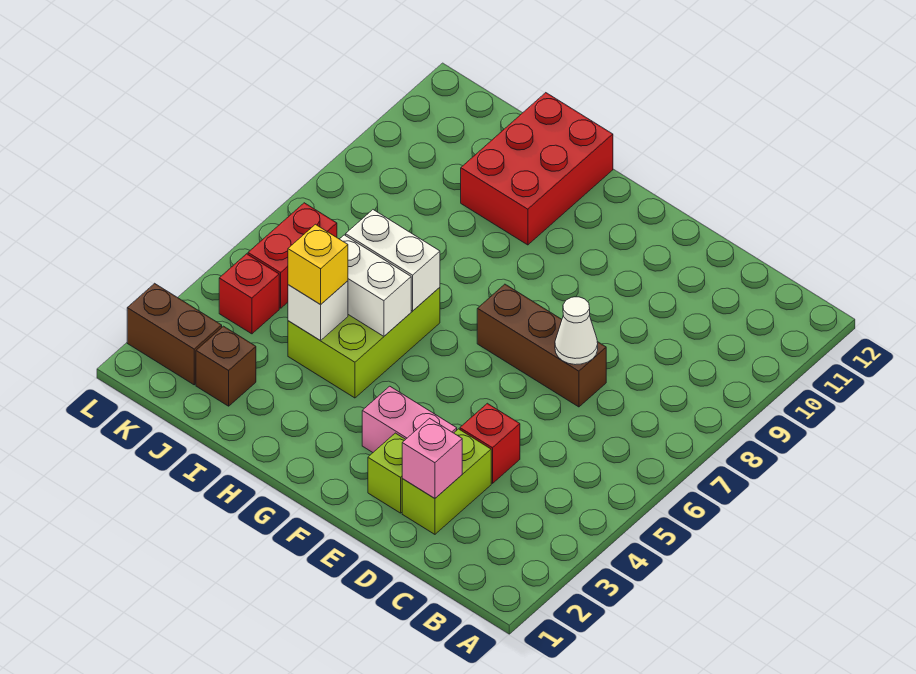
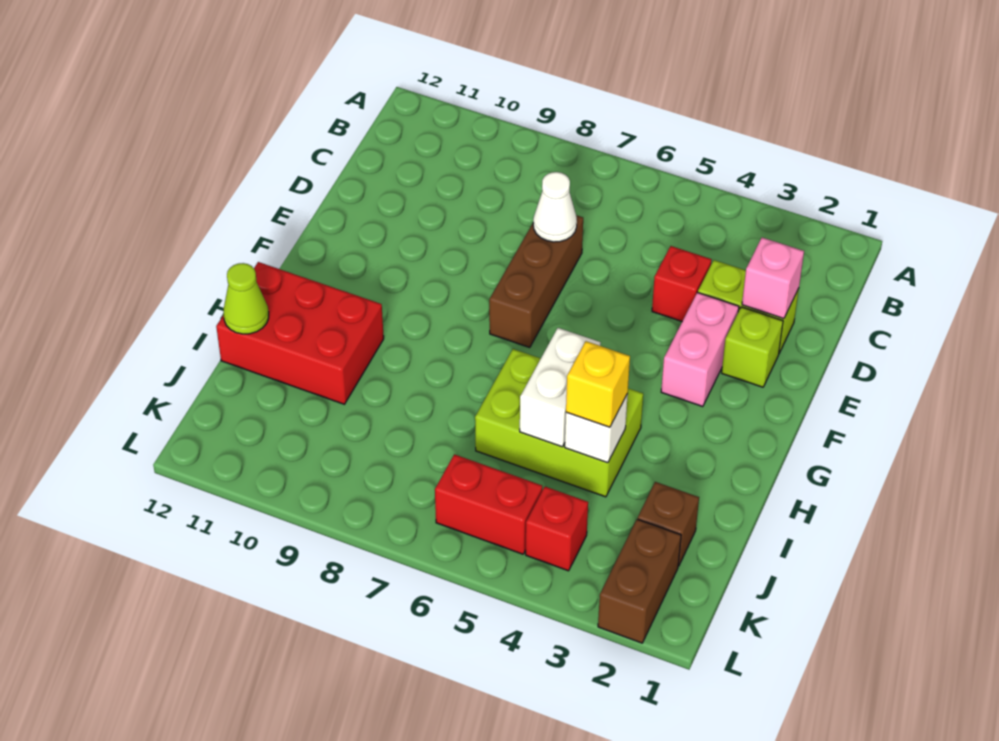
white 1x2 brick [346,210,440,311] -> none
none -> lime 1x1 cone [223,263,269,334]

